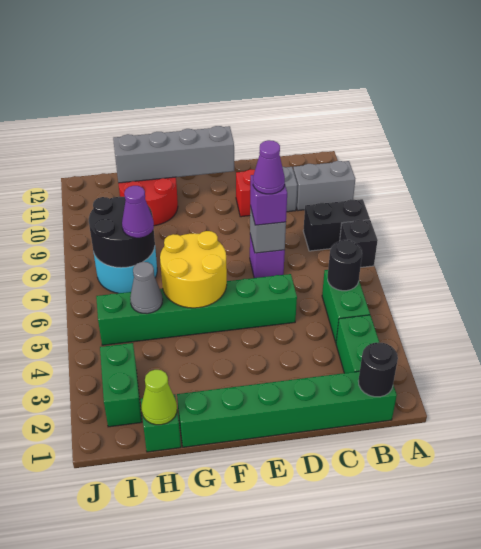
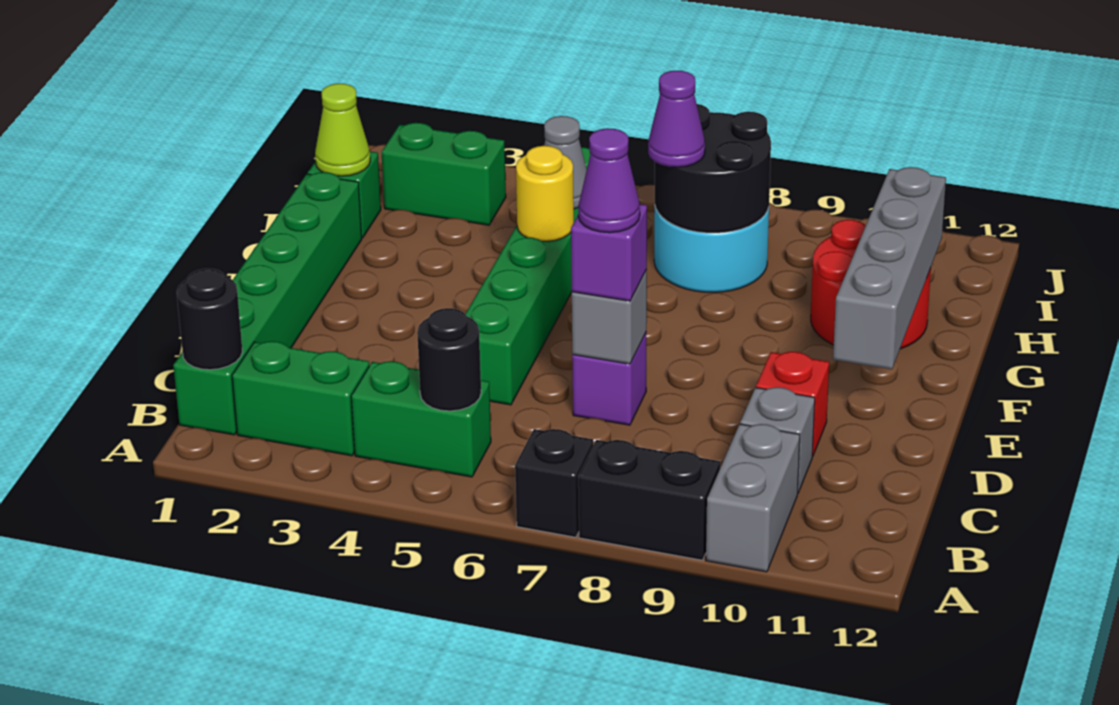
black 1x2 brick [303,199,370,251] -> black 1x2 brick turned to [578,440,720,560]
yellow 2x2 round brick [160,231,227,308] -> yellow 1x1 round brick [516,146,574,241]

